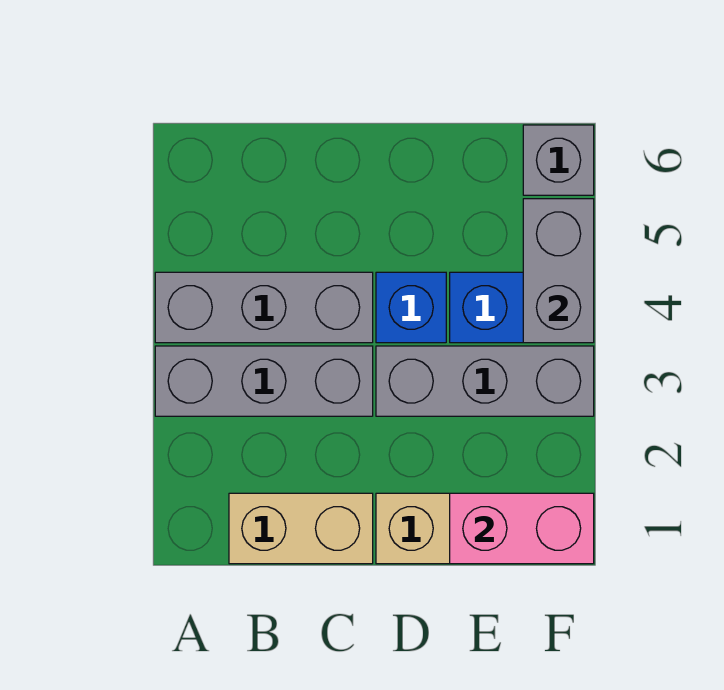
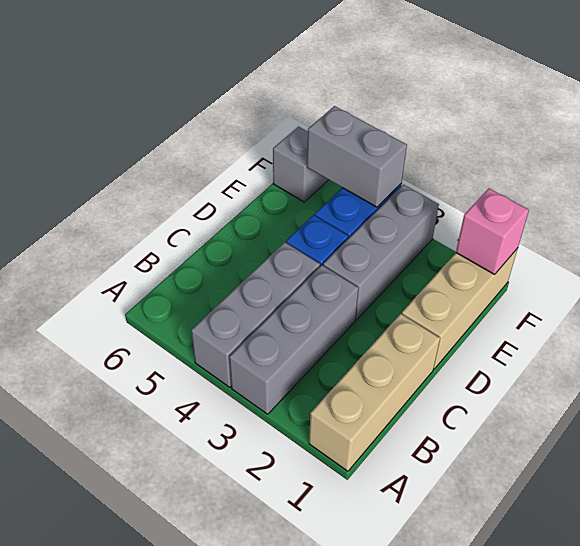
tan 1x2 brick [229,493,373,564] -> tan 1x3 brick [309,314,440,471]
pink 1x2 brick [450,493,594,564] -> pink 1x1 brick [456,189,529,274]

